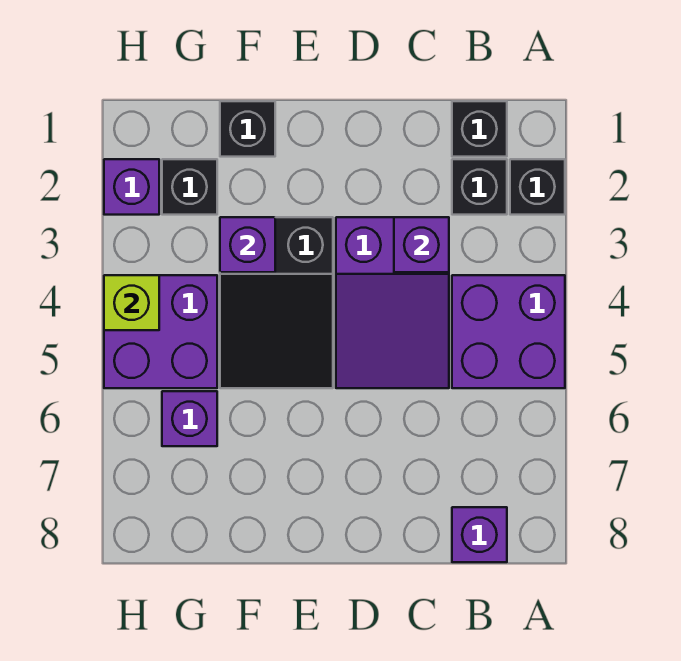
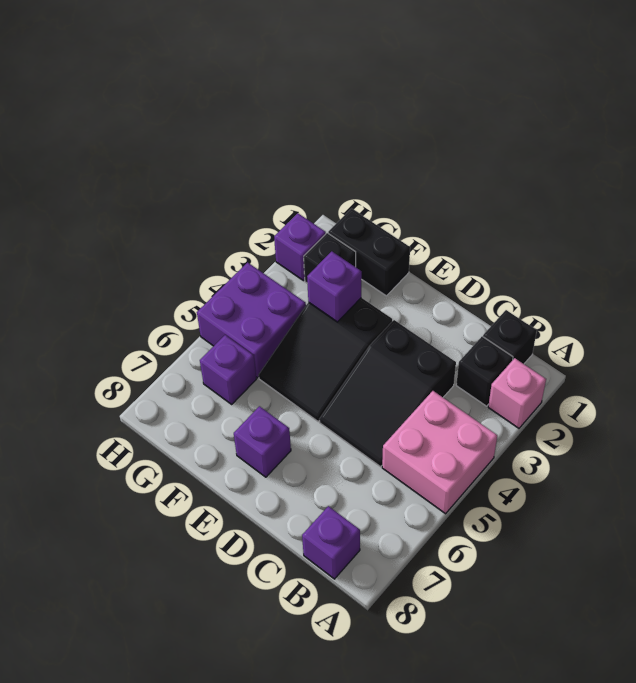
black 1x1 brick [510,159,565,215] -> pink 1x1 brick [488,358,546,428]
purple 2x2 brick [452,275,565,388] -> pink 2x2 brick [382,391,497,514]
purple 2x3 slope [336,217,449,388] -> black 2x3 slope [319,320,456,467]
purple 1x1 brick [394,217,449,272] -> purple 1x1 brick moved to [234,406,291,477]
black 1x1 brick [220,101,275,157] -> black 1x2 brick [328,209,410,296]
lime 1x1 brick [104,275,159,330] -> none

